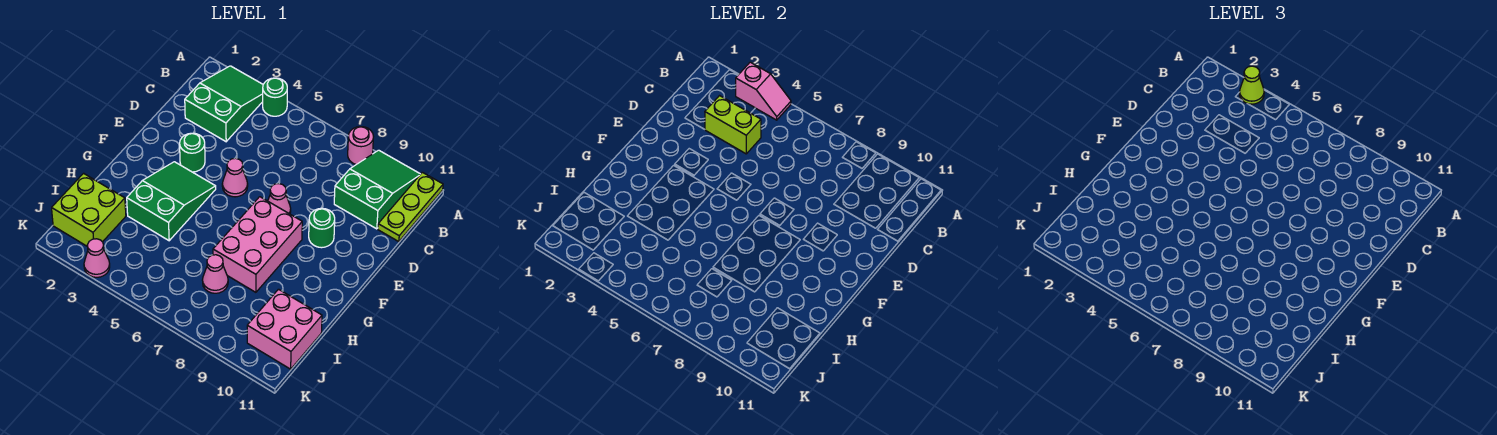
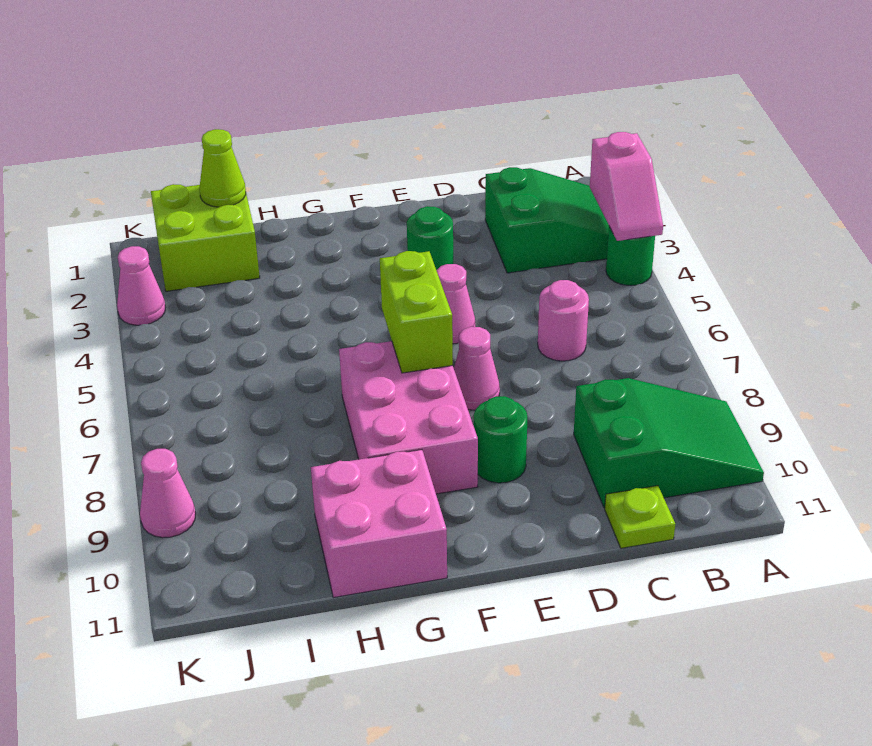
lime 1x1 cone [1240,66,1264,104] -> lime 1x1 cone moved to [199,129,246,207]
pink 1x1 round brick [348,127,374,164] -> pink 1x1 round brick moved to [538,280,589,361]
lime 1x3 plate [378,172,443,242] -> lime 1x1 plate [605,486,675,548]
lime 1x2 brick [705,96,761,154] -> lime 1x2 brick moved to [380,251,453,373]
green 2x3 slope [127,162,216,241] -> none
pink 2x3 brick [213,197,302,292] -> pink 2x3 brick turned to [339,341,478,494]
pink 1x1 cone [203,255,228,293] -> pink 1x1 cone moved to [140,449,196,538]
pink 2x2 brick [247,289,322,369] -> pink 2x2 brick moved to [311,450,447,598]

